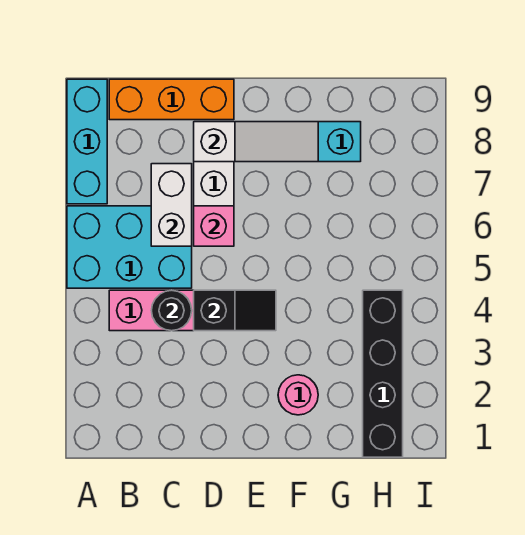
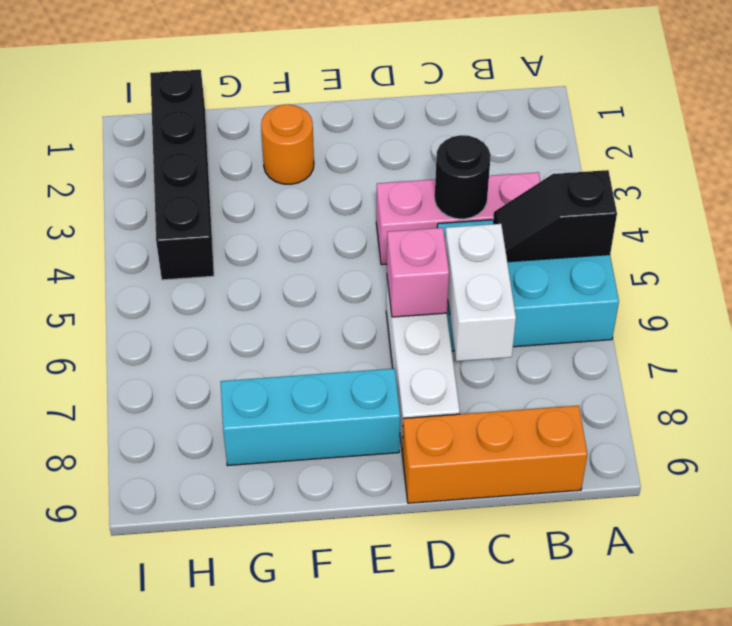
cyan 1x3 brick [67,79,107,204] -> none
black 1x2 slope [194,290,276,331] -> black 1x2 slope moved to [493,170,617,262]
white 1x3 slope [194,122,318,162] -> none
pink 1x1 round brick [278,375,318,415] -> orange 1x1 round brick [261,104,314,184]

